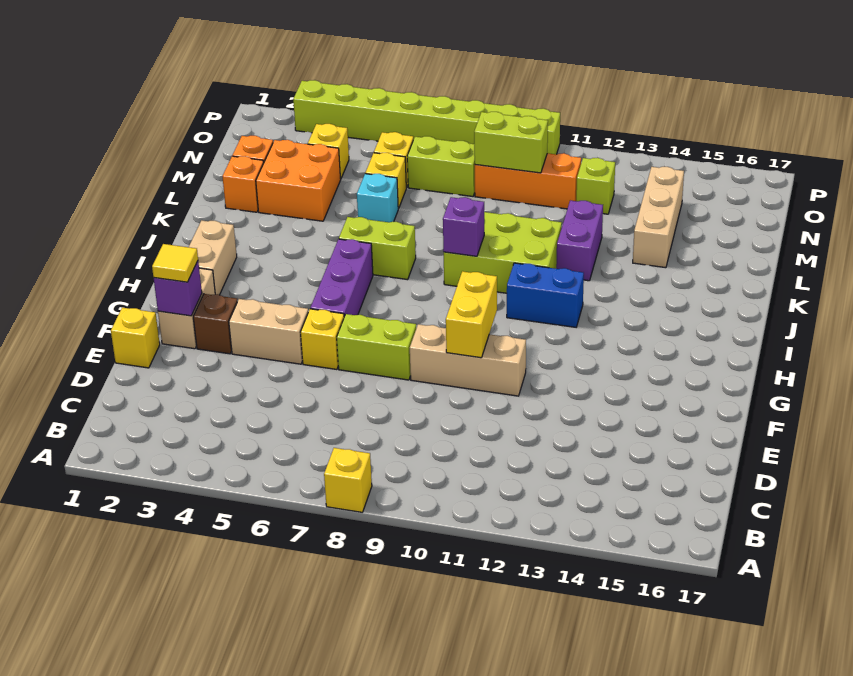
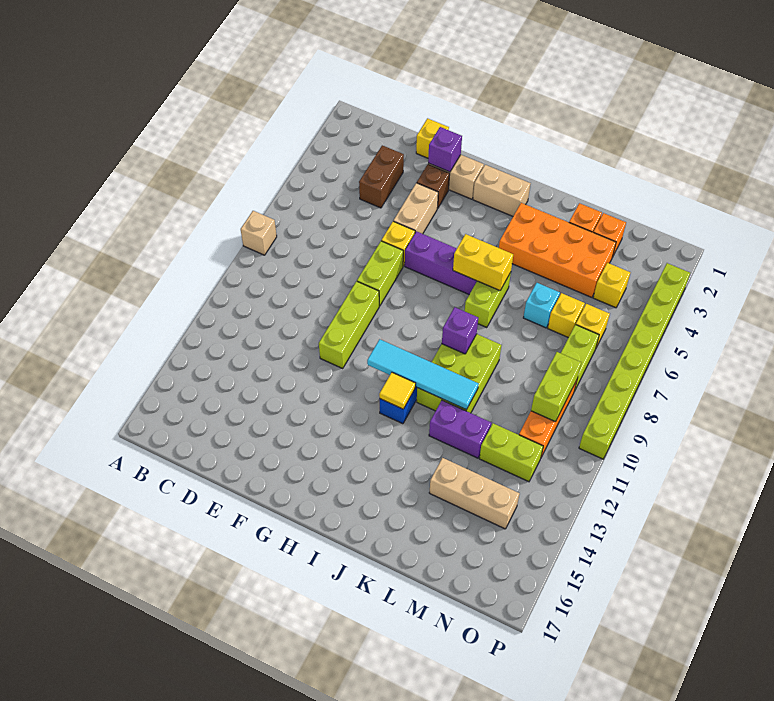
yellow 1x1 brick [324,448,372,512] -> tan 1x1 brick [241,211,277,255]
none -> brown 1x2 brick [359,145,404,208]
yellow 1x1 tile [152,244,198,282] -> yellow 1x1 tile moved to [379,373,416,409]
tan 1x3 brick [410,324,526,396] -> lime 1x3 brick [319,281,379,368]
yellow 1x2 brick [446,271,497,358] -> yellow 1x2 brick moved to [453,234,513,290]
none -> cyan 1x4 tile [367,339,479,410]
orange 2x2 brick [256,140,341,221] -> orange 2x4 brick [499,203,616,297]
lime 1x1 brick [576,158,615,214] -> lime 1x2 brick [479,423,543,482]

